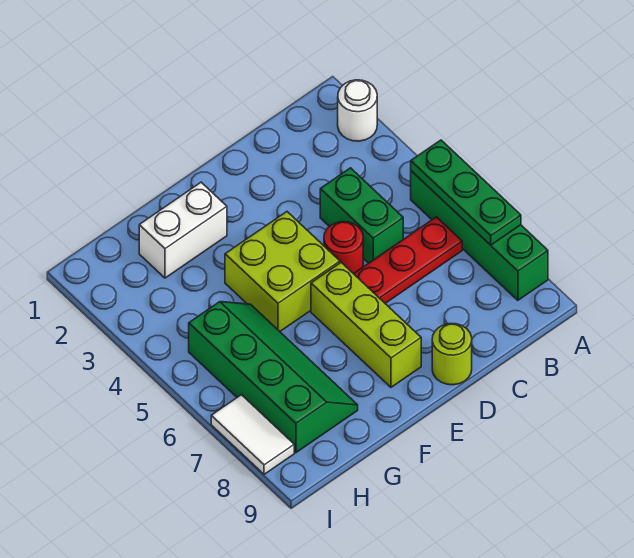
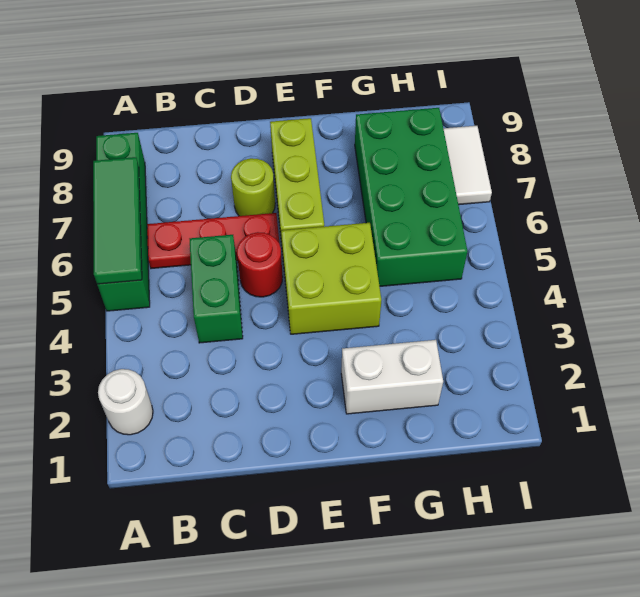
green 1x3 plate [411,140,521,245] -> green 1x3 tile [93,157,142,284]
lime 1x1 round brick [432,324,472,385] -> lime 1x1 round brick moved to [231,158,275,216]
green 2x4 slope [189,302,358,453] -> green 2x4 brick [355,108,467,286]

